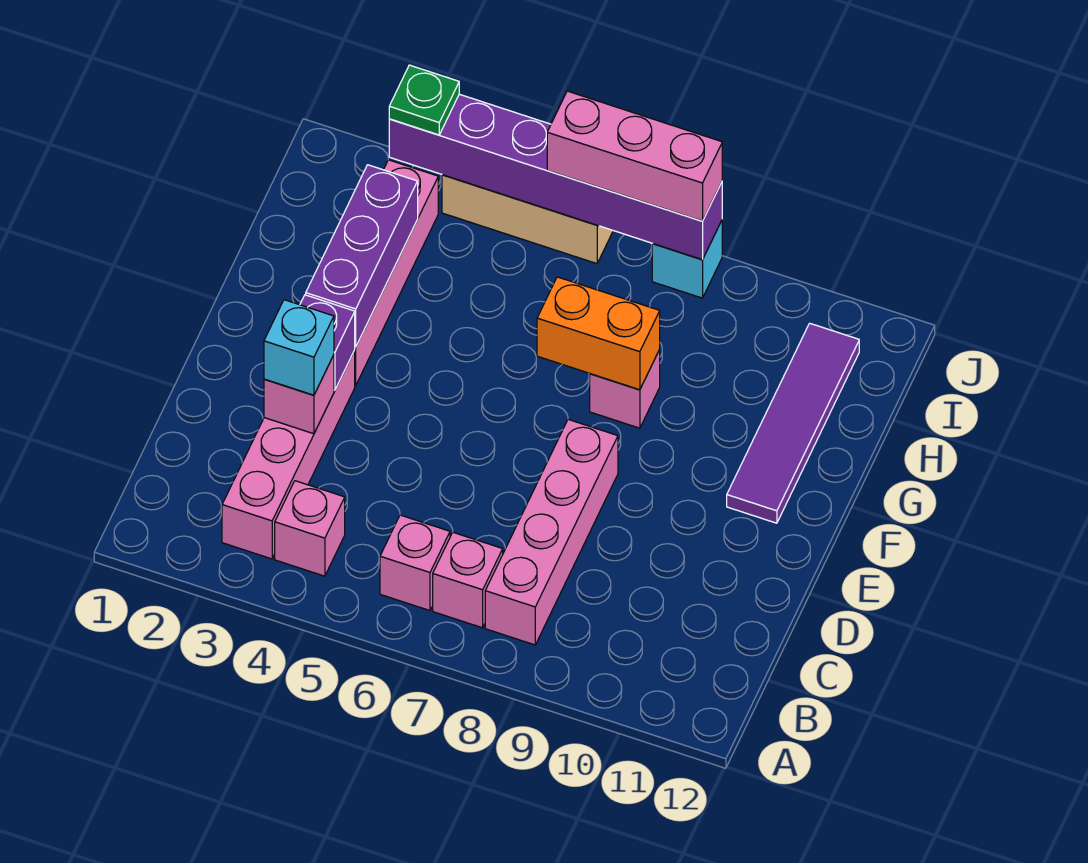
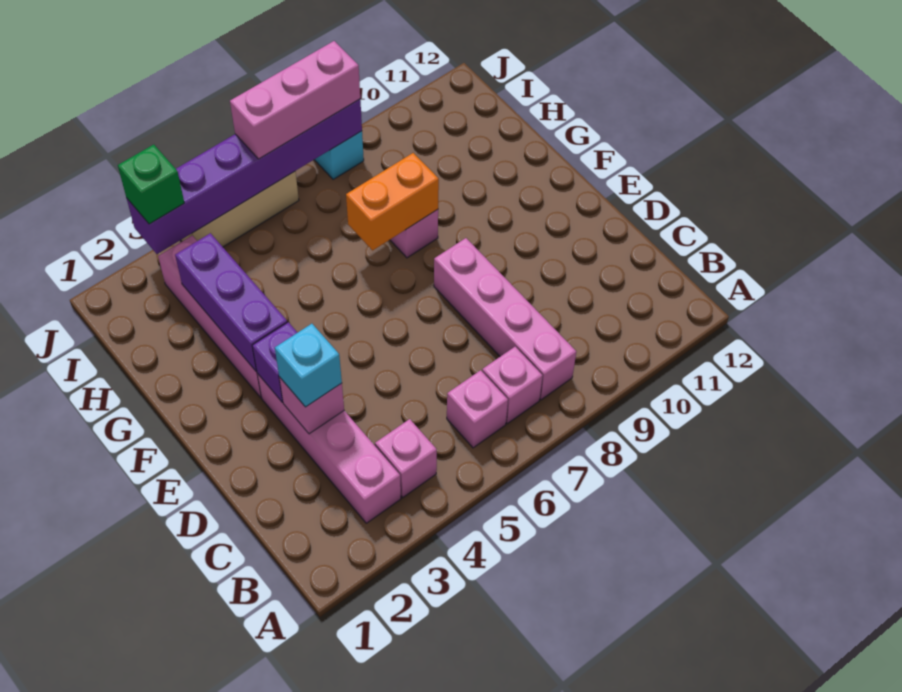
purple 1x4 tile [727,323,859,523] -> none
green 1x1 plate [389,65,459,135] -> green 1x1 brick [118,145,184,224]

